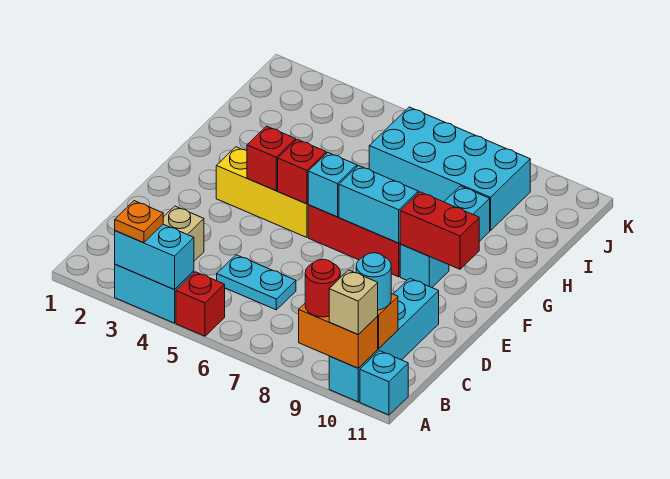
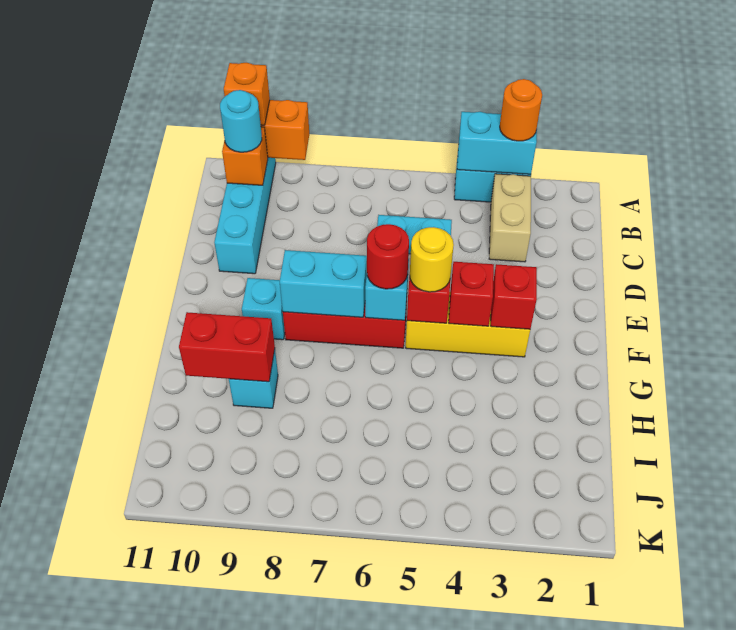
orange 1x1 plate [115,201,163,243] -> orange 1x1 round brick [500,79,542,141]
red 1x1 brick [176,272,225,336] -> red 1x1 brick moved to [491,264,537,329]
red 1x1 round brick [305,259,340,317] -> red 1x1 round brick moved to [367,224,409,289]
tan 1x1 brick [329,270,378,335] -> orange 1x1 brick [224,63,270,125]
cyan 1x1 brick [360,351,408,415] -> none
none -> yellow 1x1 round brick [410,227,454,292]
red 1x2 brick [400,192,479,269] -> red 1x2 brick moved to [179,312,275,382]
cyan 2x4 brick [369,107,531,231] -> none

